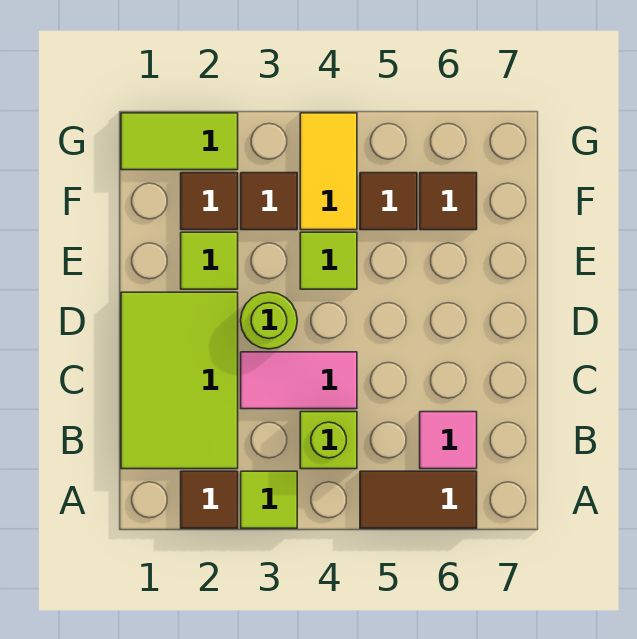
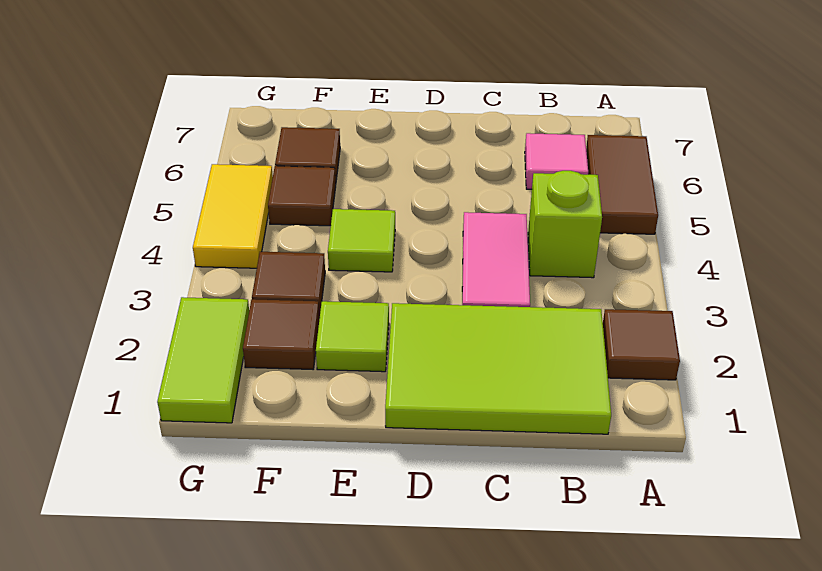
lime 1x1 tile [241,471,297,528] -> none
lime 1x1 round brick [241,292,297,349] -> none
yellow 1x2 tile [300,113,357,230] -> yellow 1x2 tile turned to [193,164,273,268]

